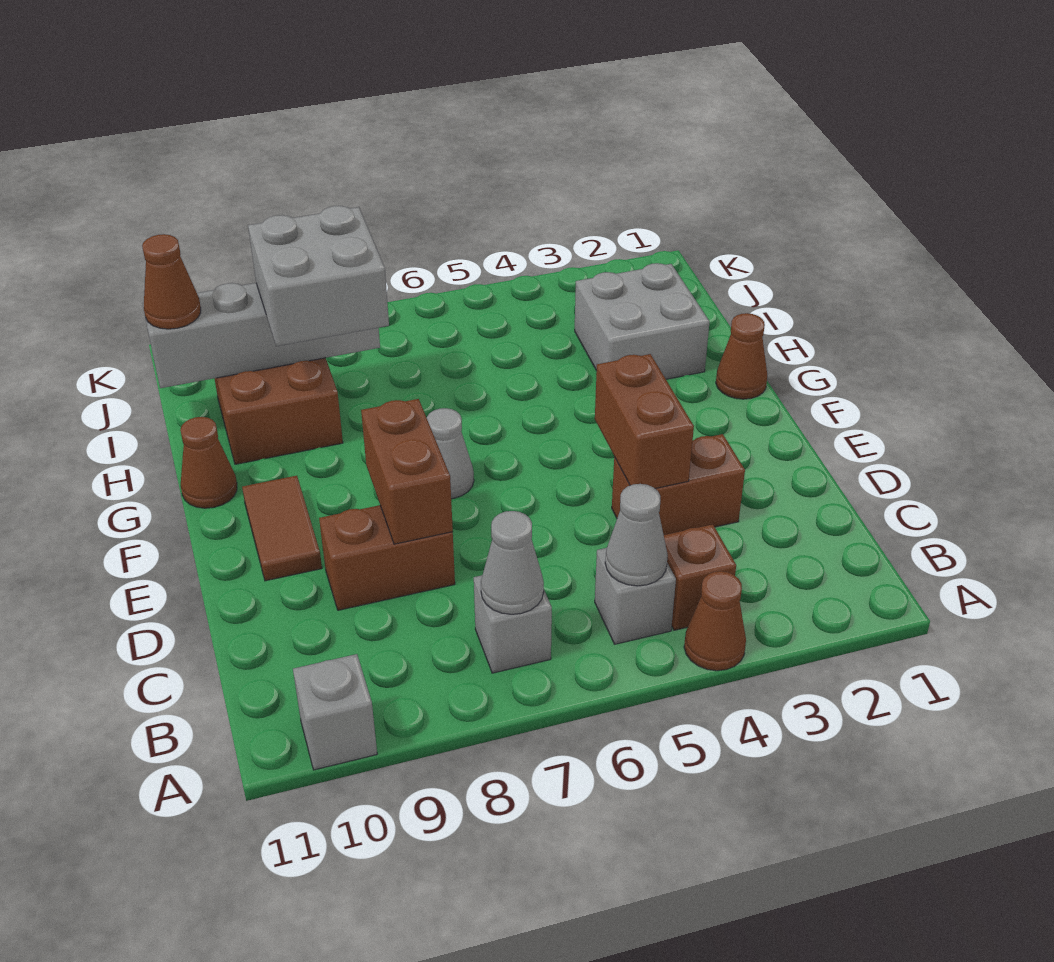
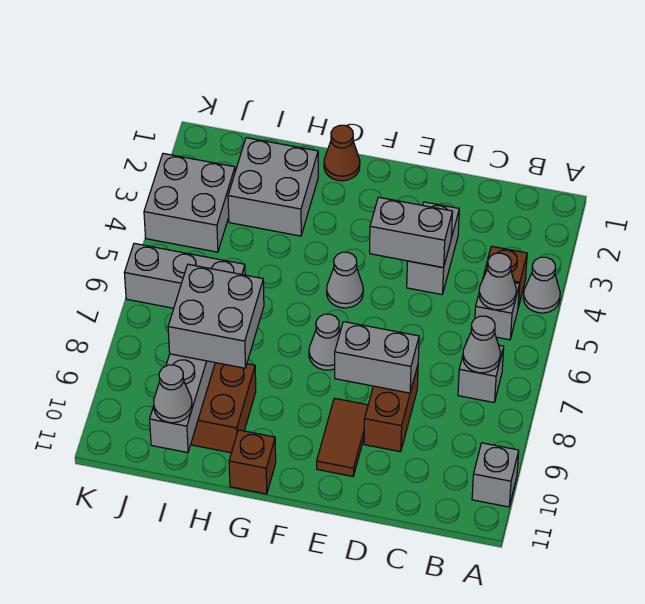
brown 1x1 cone [684,571,746,671] -> grey 1x1 cone [523,257,560,313]
brown 1x2 brick [612,434,745,535] -> grey 1x2 brick [407,202,459,295]
brown 1x2 brick [595,354,694,488] -> grey 1x2 brick [370,197,453,268]
brown 1x2 brick [361,399,453,544] -> grey 1x2 brick [335,322,419,393]
brown 1x2 tile [242,476,322,581] -> brown 1x2 tile turned to [317,398,368,476]
none -> grey 1x1 cone [327,252,363,308]
brown 1x1 cone [180,417,237,508] -> brown 1x1 brick [229,430,276,494]
none -> grey 1x3 brick [125,243,245,308]
brown 1x1 cone [142,234,201,329] -> grey 1x1 cone [154,365,192,423]
none -> grey 2x2 brick [144,153,235,252]

